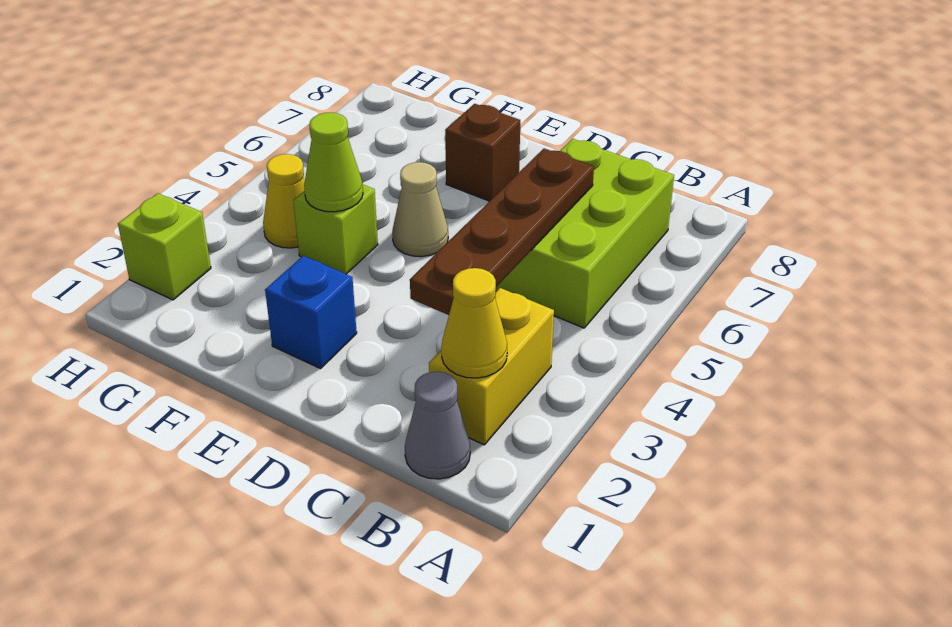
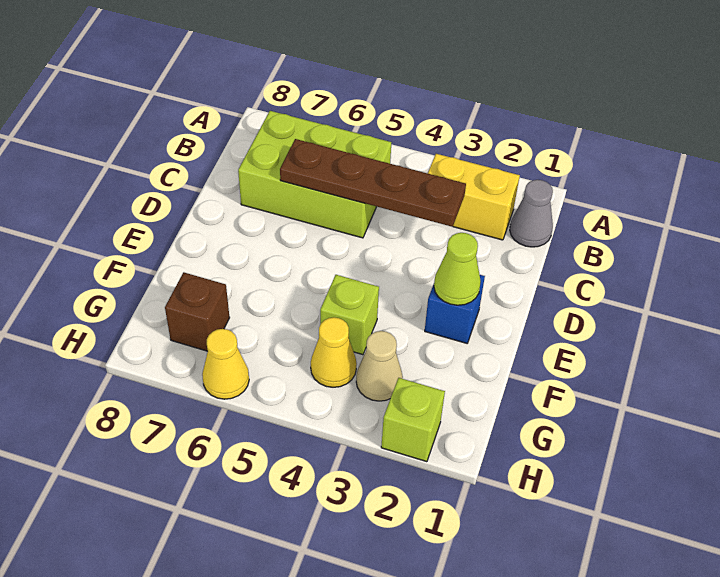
yellow 1x1 cone [441,268,507,378] -> yellow 1x1 cone moved to [202,329,249,399]
tan 1x1 cone [392,162,448,257] -> tan 1x1 cone moved to [356,331,403,401]
brown 1x1 brick [445,104,520,201] -> brown 1x1 brick moved to [165,272,230,351]
lime 1x1 cone [304,113,363,212] -> lime 1x1 cone moved to [434,233,481,305]

